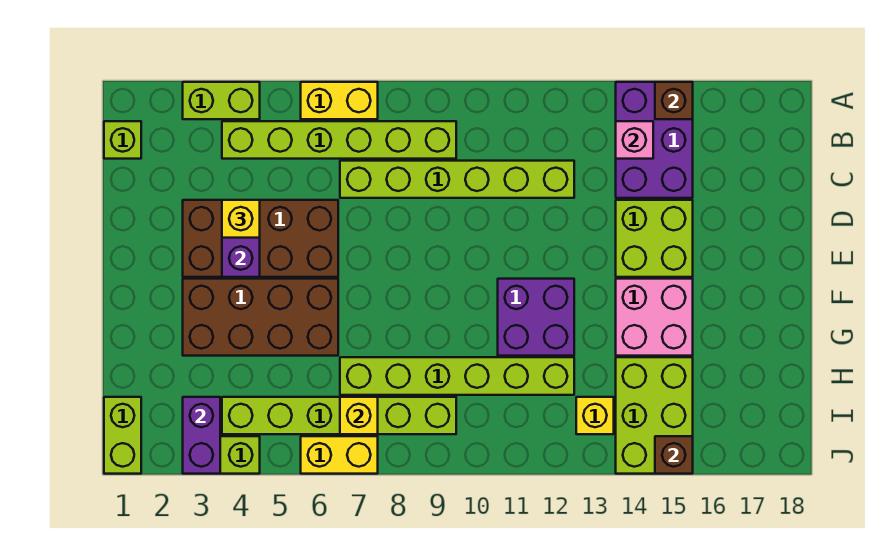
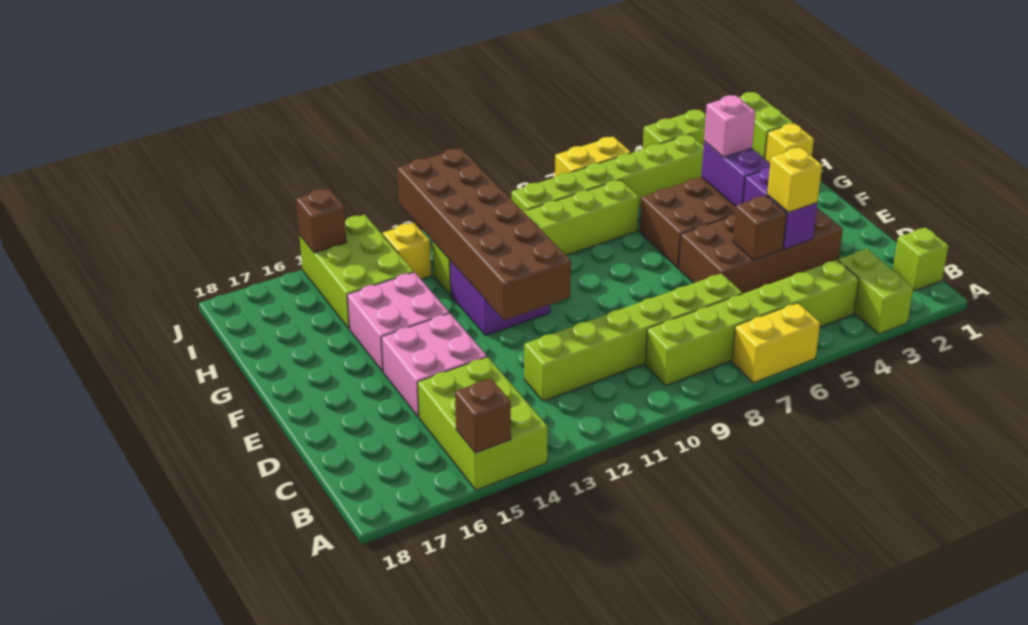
lime 1x2 brick [183,82,260,119] -> lime 1x2 brick turned to [838,249,913,334]
purple 2x3 brick [616,82,693,198] -> lime 2x3 brick [418,357,548,490]
pink 1x1 brick [616,121,653,159] -> pink 1x1 brick moved to [704,95,756,157]
none -> brown 1x1 brick [733,195,787,260]
lime 2x2 brick [616,200,693,277] -> pink 2x2 brick [381,313,487,417]
none -> brown 2x6 brick [397,148,571,320]
purple 1x2 brick [183,397,220,474] -> purple 1x2 brick moved to [701,141,770,207]
yellow 1x1 brick [340,397,378,434] -> yellow 1x1 brick moved to [765,123,814,163]

